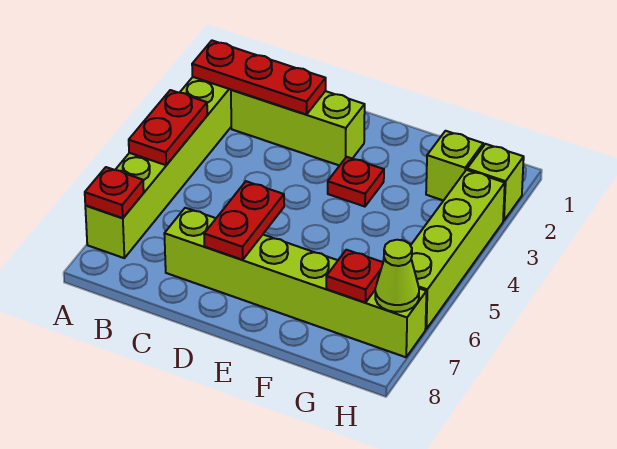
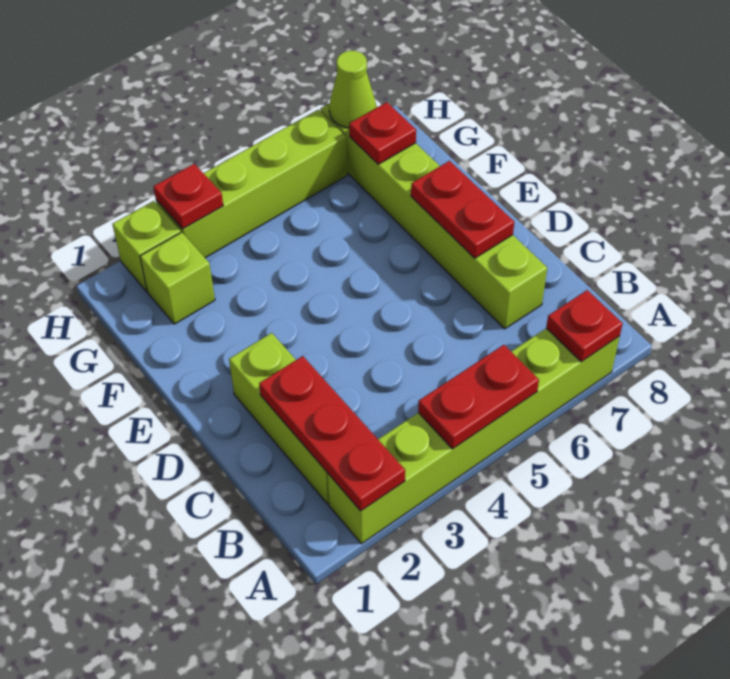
red 1x2 plate [204,181,284,260] -> red 1x2 plate turned to [411,161,514,258]
red 1x1 plate [328,157,384,207] -> red 1x1 plate moved to [153,164,223,229]

